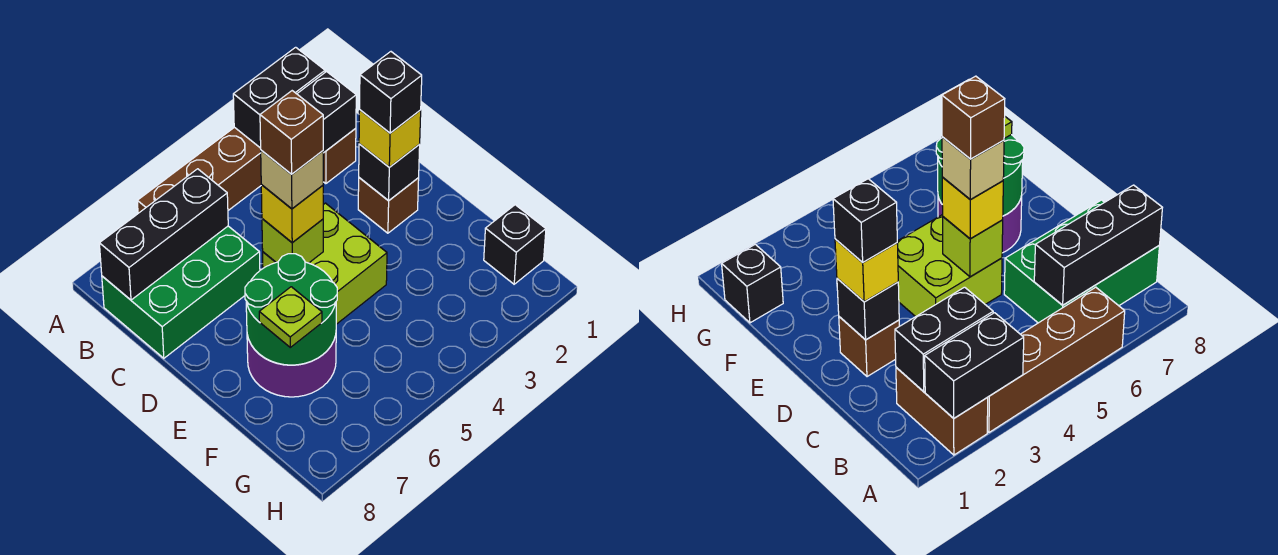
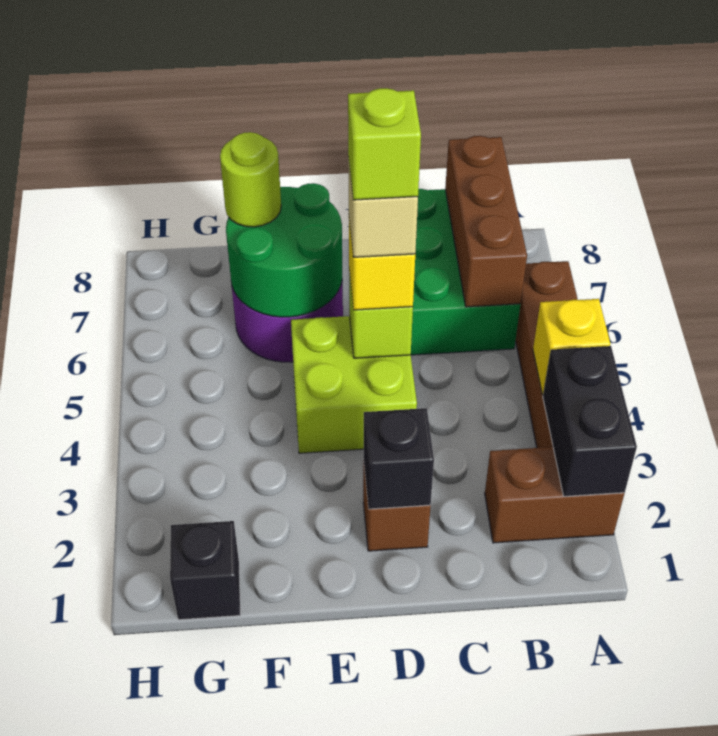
black 1x2 brick [297,72,356,153] -> none
black 1x3 brick [99,169,228,300] -> brown 1x3 brick [445,136,527,307]
yellow 1x1 brick [359,110,421,167] -> yellow 1x1 brick moved to [533,299,610,395]
black 1x1 brick [360,52,422,133] -> none
brown 1x1 brick [260,91,323,174] -> lime 1x1 brick [348,88,421,200]
lime 1x1 plate [259,287,322,347] -> lime 1x1 round brick [220,132,281,227]

